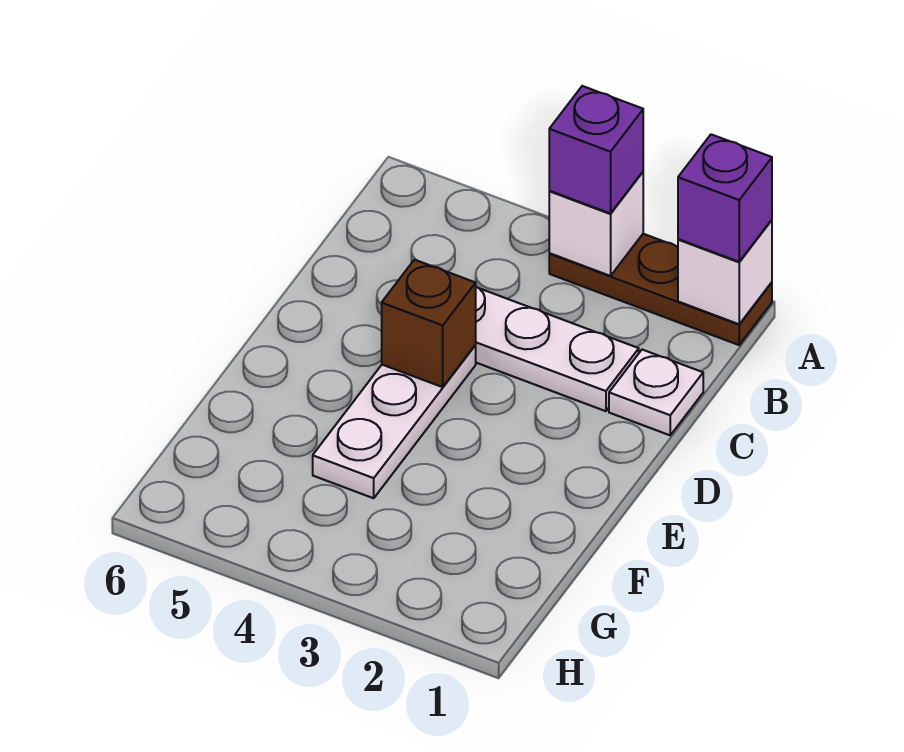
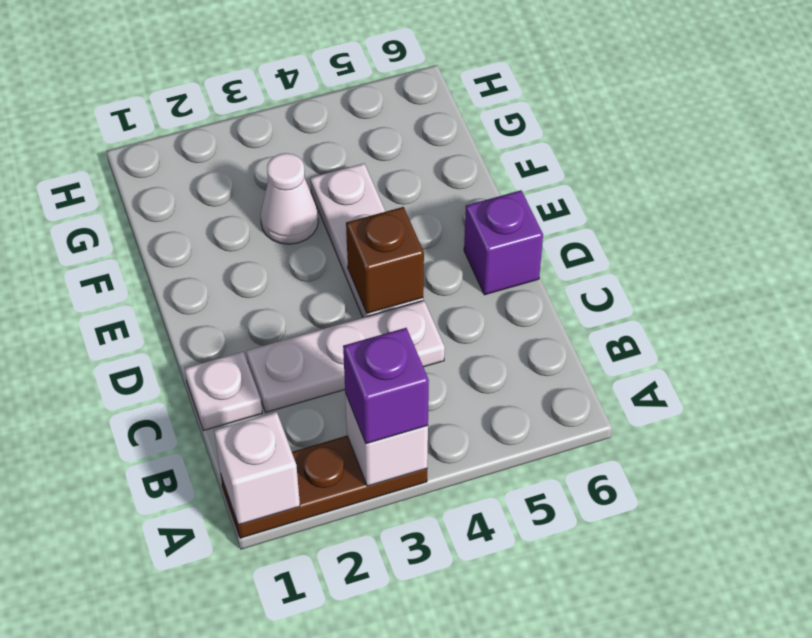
purple 1x1 brick [678,134,772,262] -> purple 1x1 brick moved to [464,190,543,295]
none -> white 1x1 cone [260,153,318,244]

